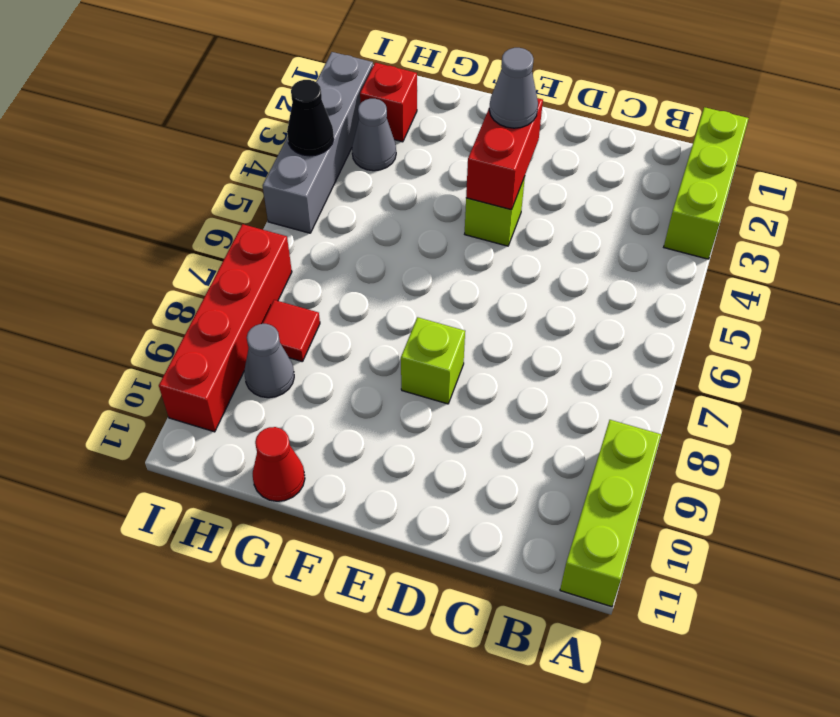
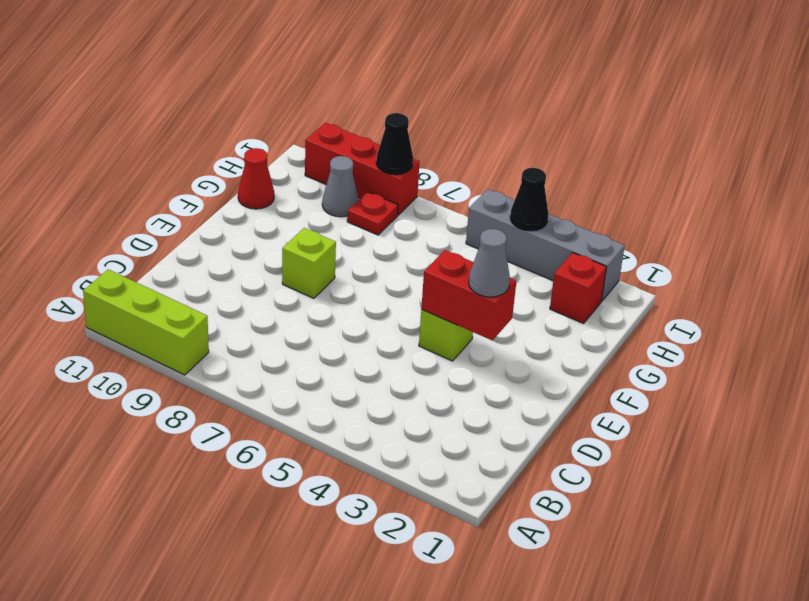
lime 1x3 brick [664,107,749,259] -> none
grey 1x1 cone [352,99,396,171] -> none
red 1x1 tile [262,300,320,362] -> red 1x1 plate [347,192,398,235]
red 1x4 brick [159,224,292,432] -> red 1x3 brick [305,123,420,215]
none -> black 1x1 cone [376,113,413,175]

